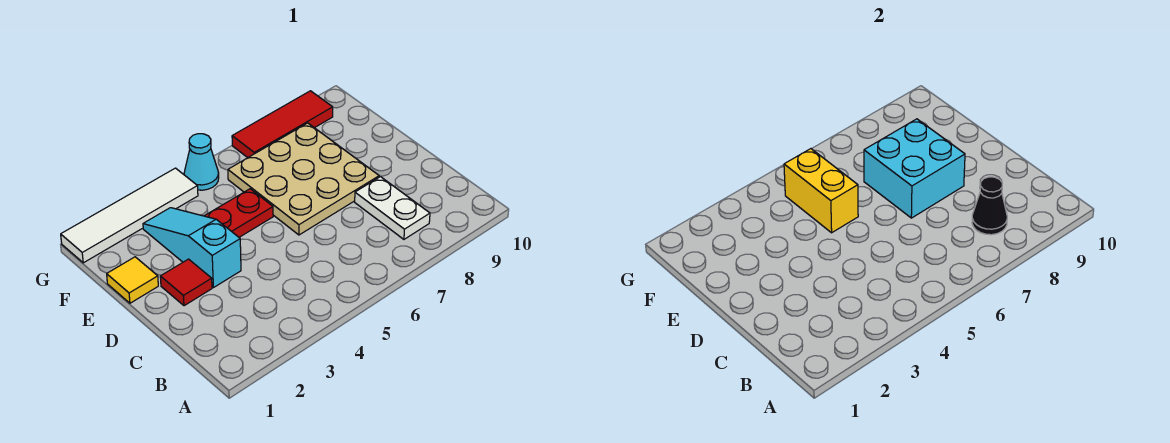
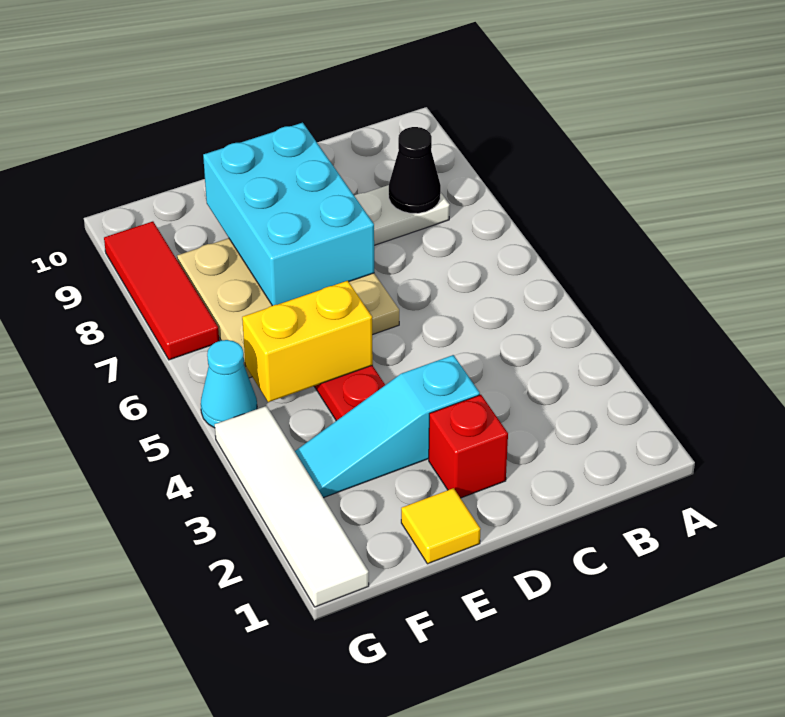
red 1x1 tile [160,259,212,306] -> red 1x1 brick [429,395,508,498]
cyan 2x2 brick [864,119,965,218] -> cyan 2x3 brick [203,123,374,306]

